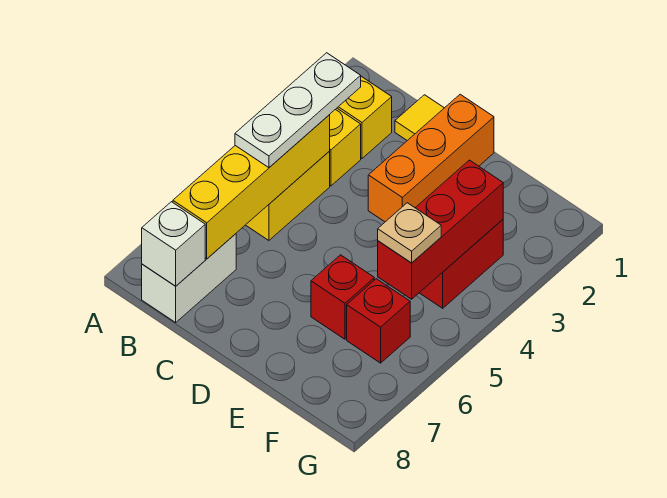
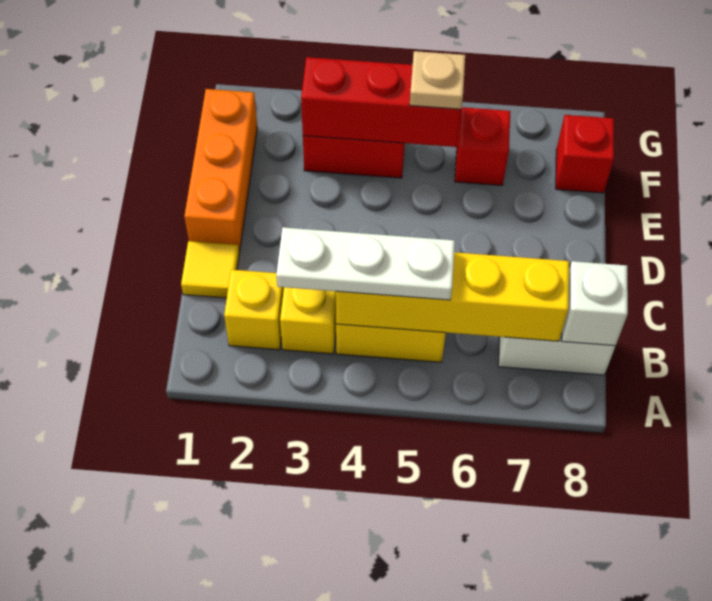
orange 1x3 brick [368,94,494,222] -> orange 1x3 brick turned to [184,89,257,253]
red 1x1 brick [311,255,374,339] -> red 1x1 brick moved to [556,115,614,193]

